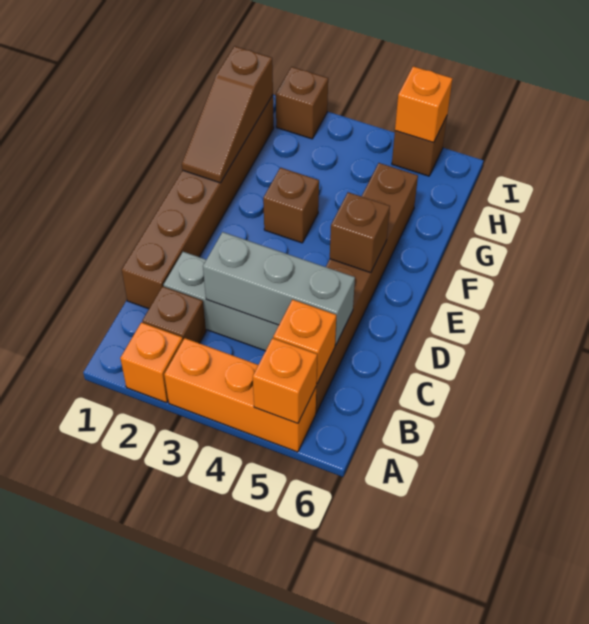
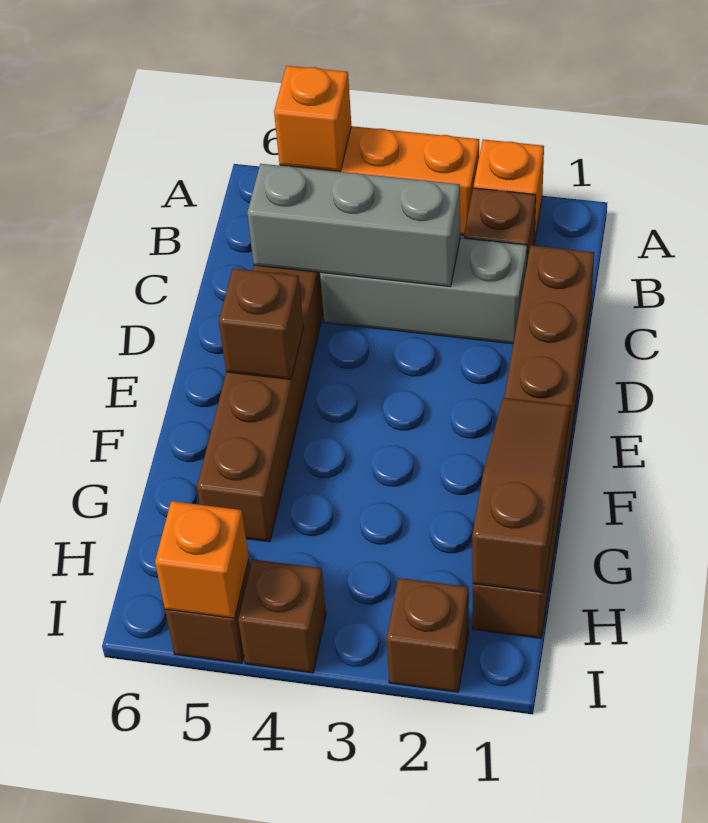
orange 1x1 brick [273,300,336,384] -> none
brown 1x1 brick [263,168,319,243] -> brown 1x1 brick moved to [238,559,326,673]

